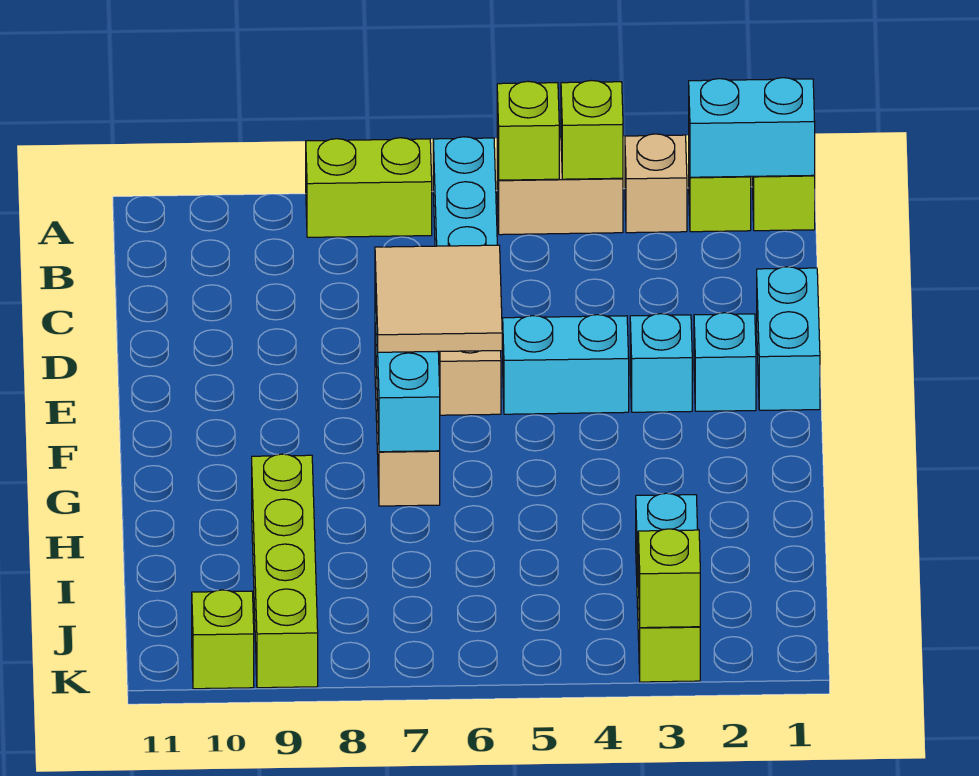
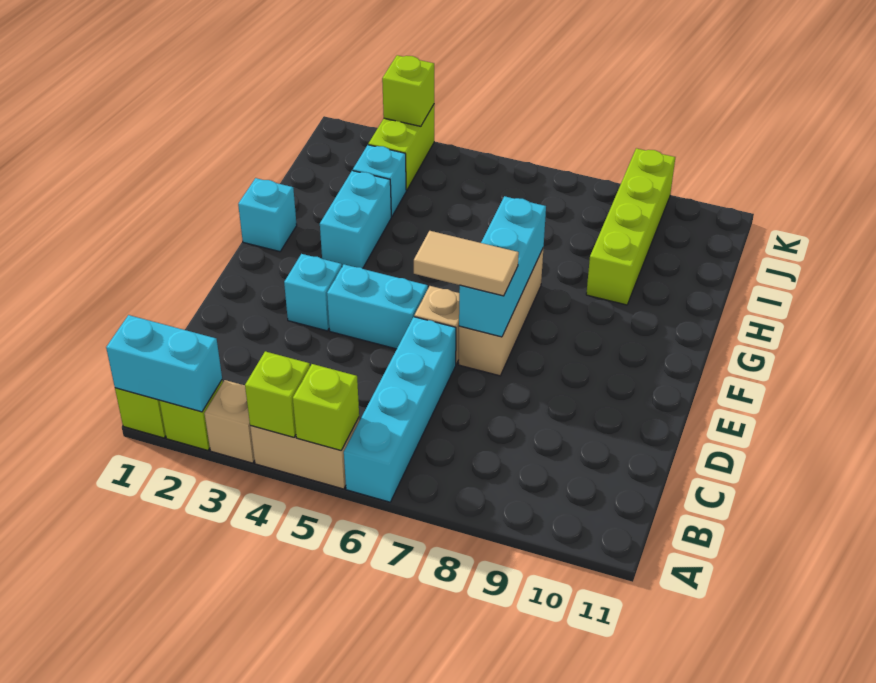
lime 1x2 brick [306,138,432,237] -> none
cyan 1x2 brick [757,267,820,410] -> cyan 1x2 brick moved to [320,171,391,268]
cyan 1x1 brick [694,313,756,411] -> cyan 1x1 brick moved to [238,178,297,252]
tan 2x2 tile [375,245,502,352] -> tan 1x2 tile [414,231,519,296]
lime 1x1 brick [192,590,254,689] -> none

